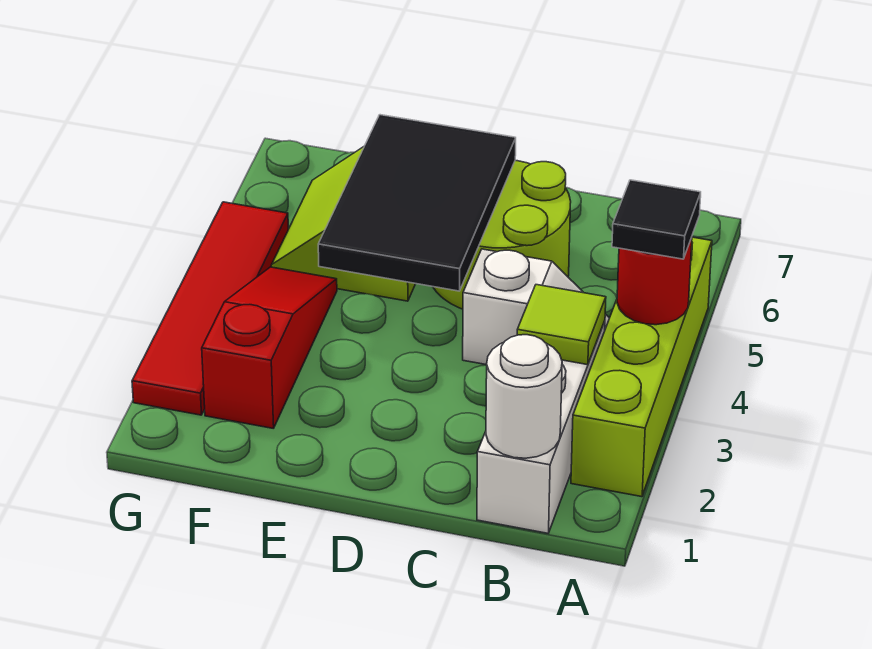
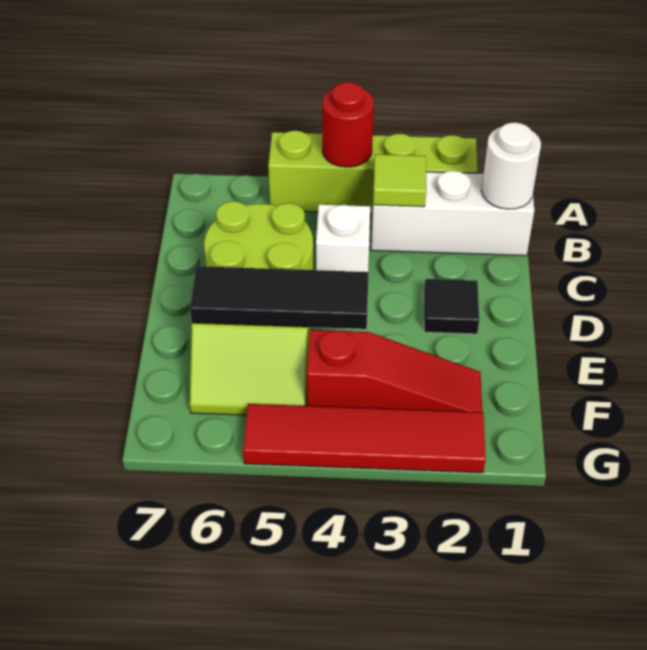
black 1x1 tile [612,180,701,259] -> black 1x1 tile moved to [424,279,479,334]
black 2x3 tile [318,115,516,291] -> black 1x3 tile [190,266,369,329]
red 1x3 slope [202,267,337,429] -> red 1x3 slope turned to [307,330,482,412]

